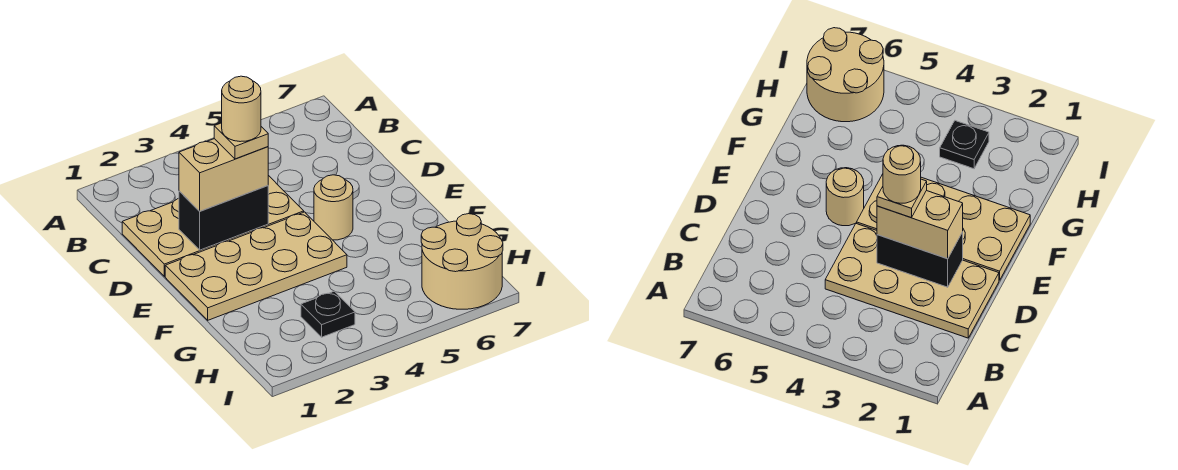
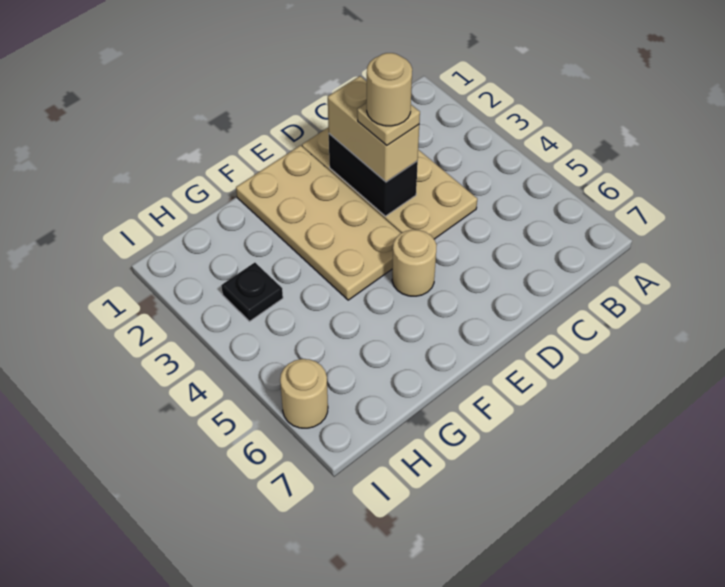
tan 2x2 round brick [421,214,503,309] -> tan 1x1 round brick [280,359,328,428]

